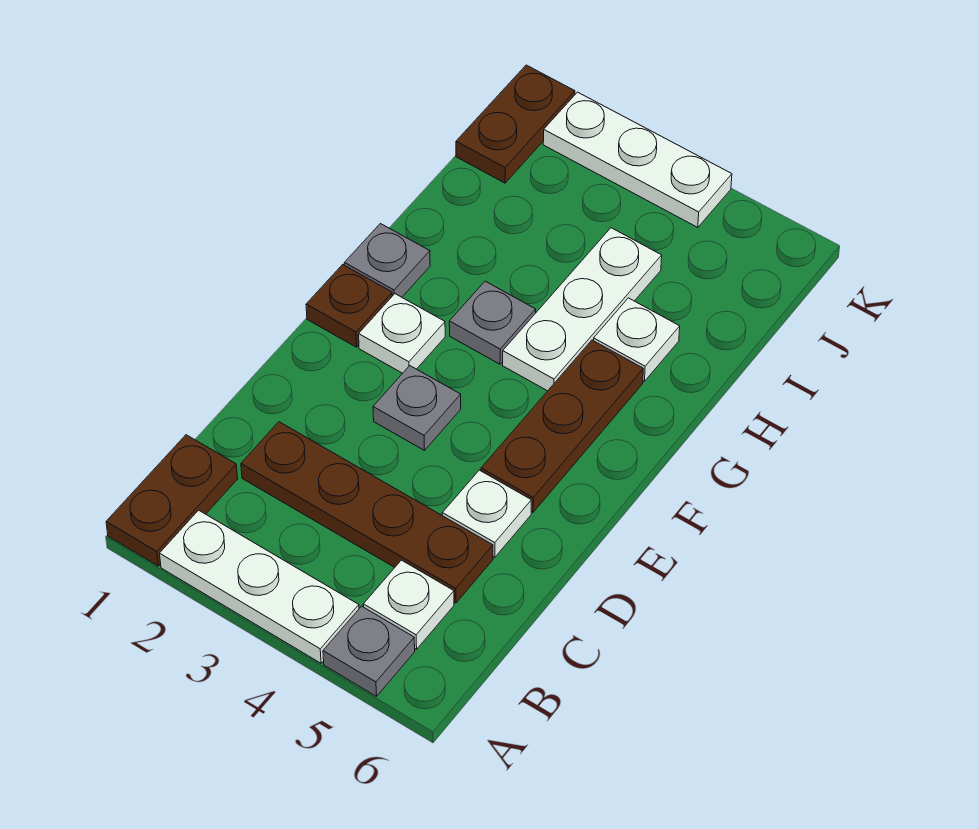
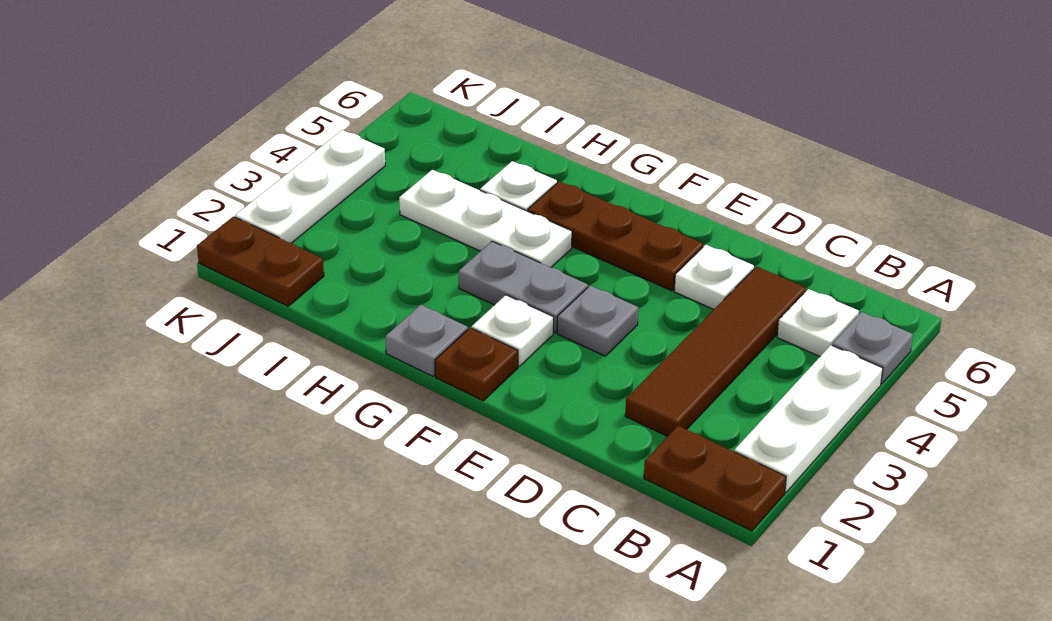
brown 1x4 plate [241,422,493,603] -> brown 1x4 tile [625,267,806,436]
grey 1x1 plate [449,281,536,364] -> grey 1x2 plate [459,241,588,333]

